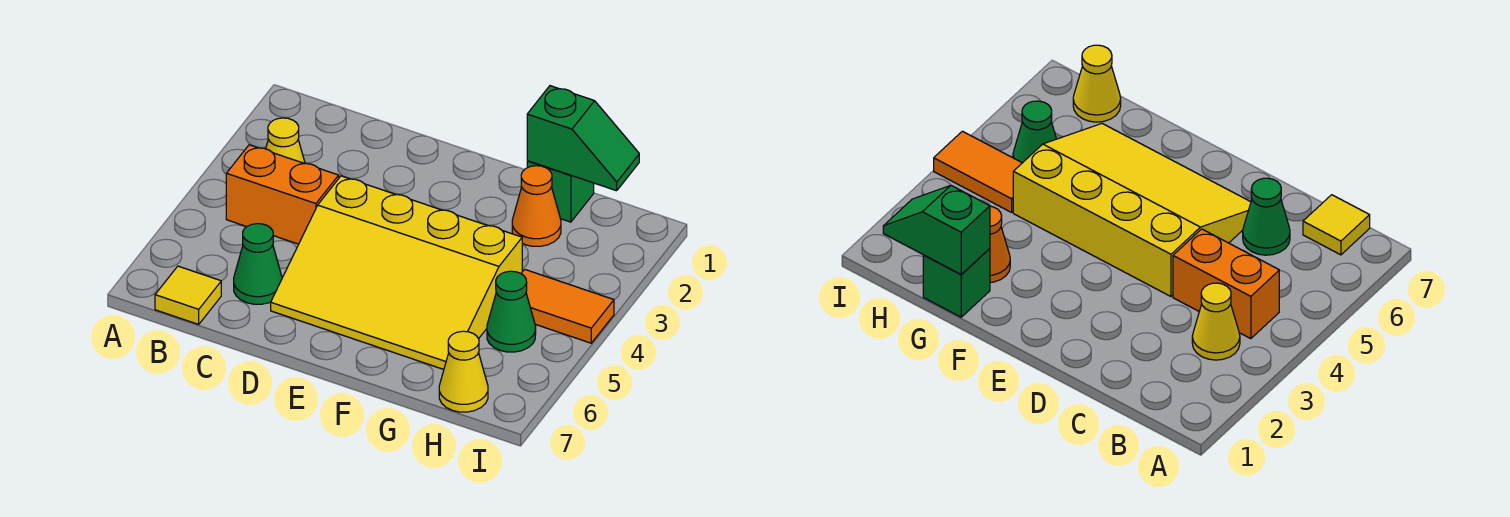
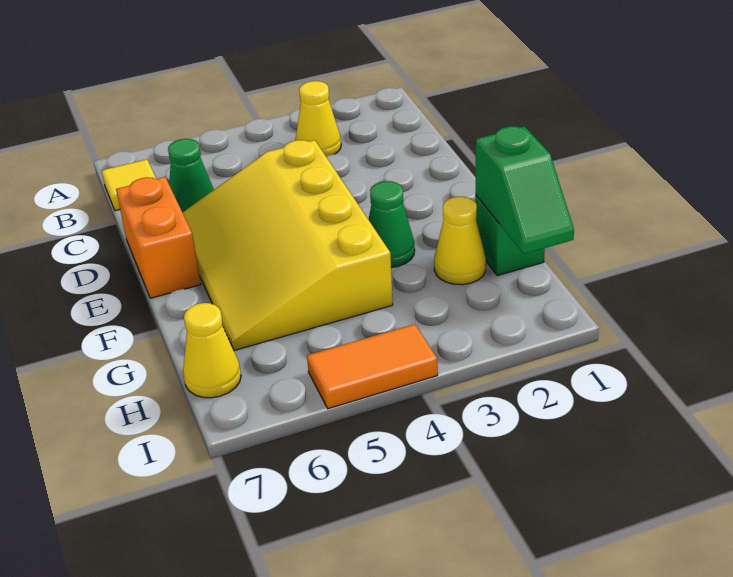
orange 1x2 brick [226,145,339,244] -> orange 1x2 brick moved to [116,177,201,298]
orange 1x1 cone [512,166,561,246] -> yellow 1x1 cone [434,197,486,285]
orange 1x2 tile [521,269,614,343] -> orange 1x2 tile turned to [307,324,438,409]
green 1x1 cone [487,271,536,352] -> green 1x1 cone moved to [368,181,415,268]

